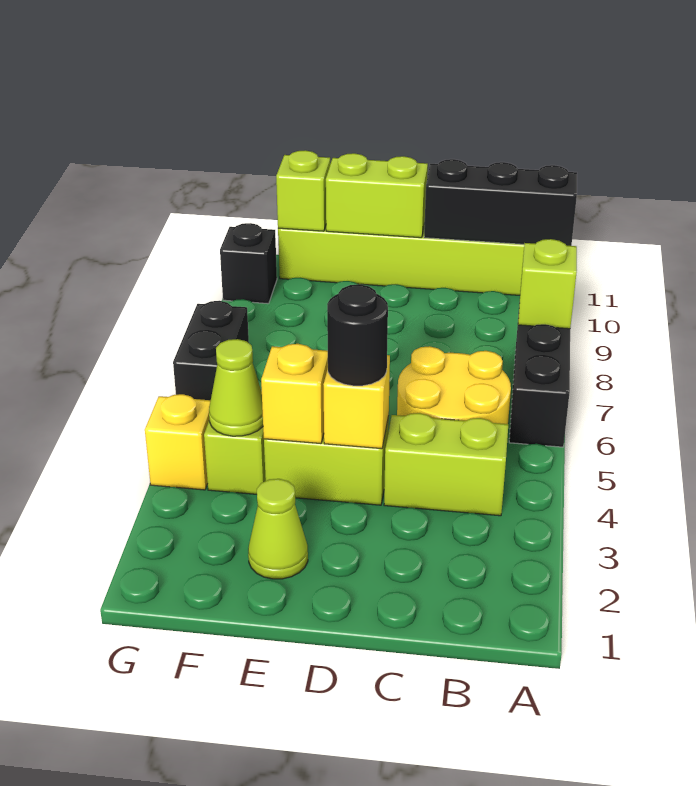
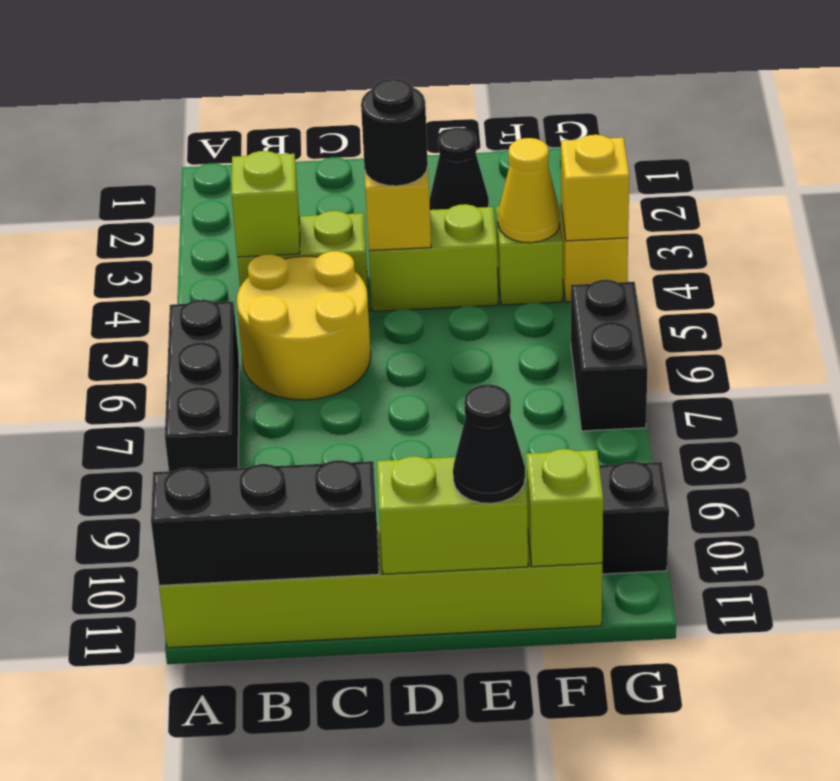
lime 1x1 brick [518,239,577,329] -> lime 1x1 brick moved to [232,151,300,257]
lime 1x1 cone [248,479,308,579] -> black 1x1 cone [430,128,489,210]
yellow 1x1 brick [261,344,328,444] -> yellow 1x1 brick moved to [561,135,629,241]
none -> black 1x1 cone [453,385,525,504]
lime 1x1 cone [209,339,263,436] -> yellow 1x1 cone [498,138,560,243]

